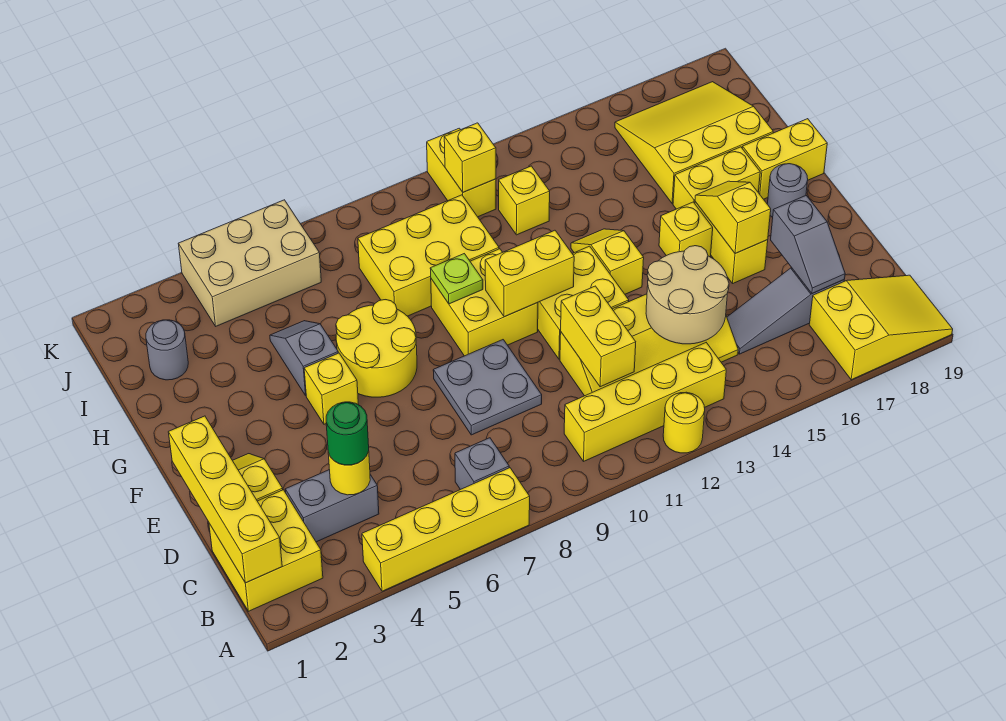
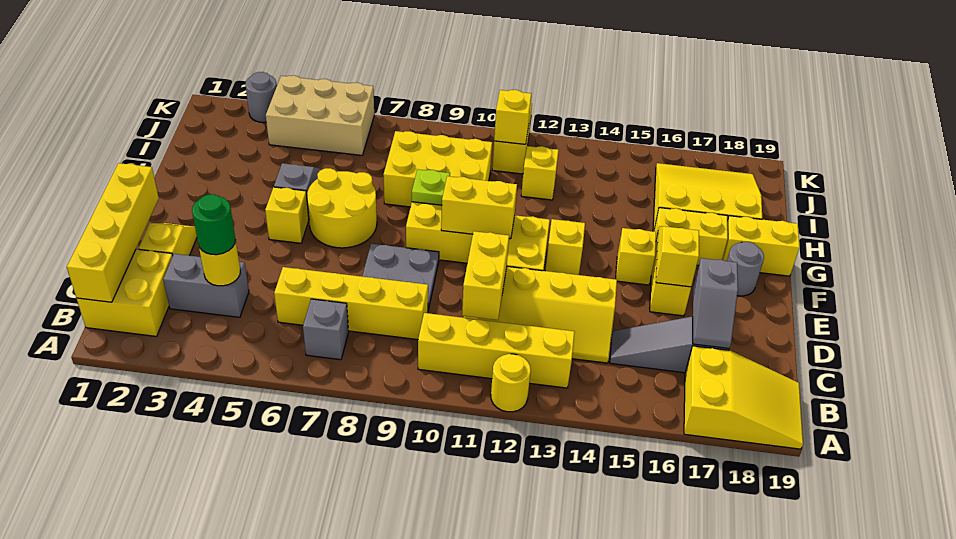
yellow 1x4 brick [362,468,530,591] -> yellow 1x4 brick moved to [274,267,428,340]
tan 2x2 round brick [646,246,729,344] -> none
grey 1x1 round brick [146,320,188,380] -> grey 1x1 round brick moved to [245,72,277,122]

